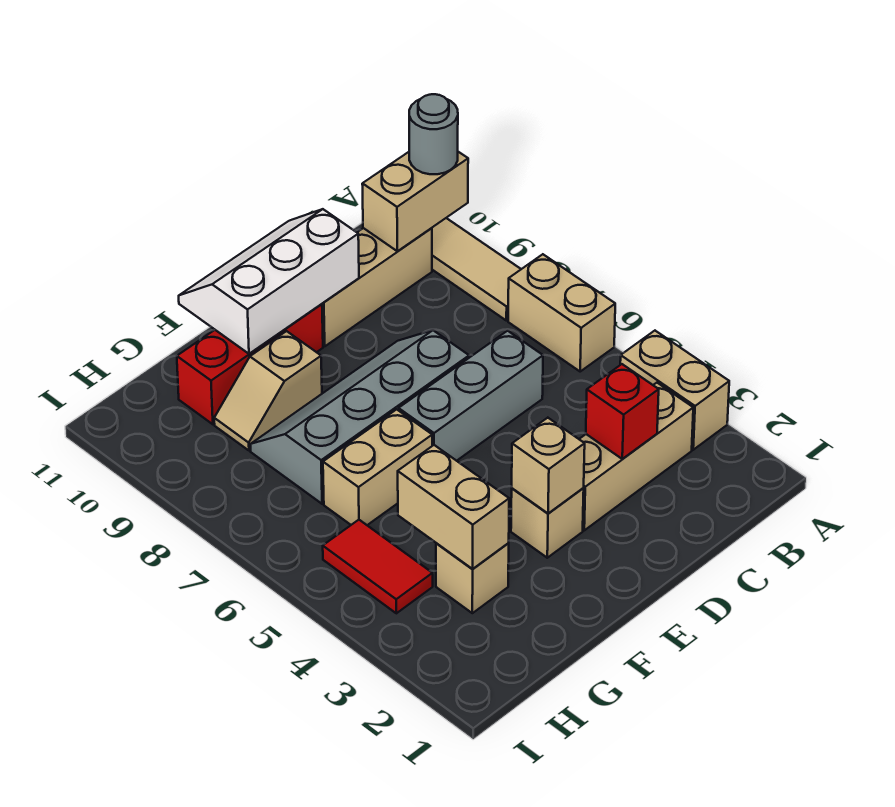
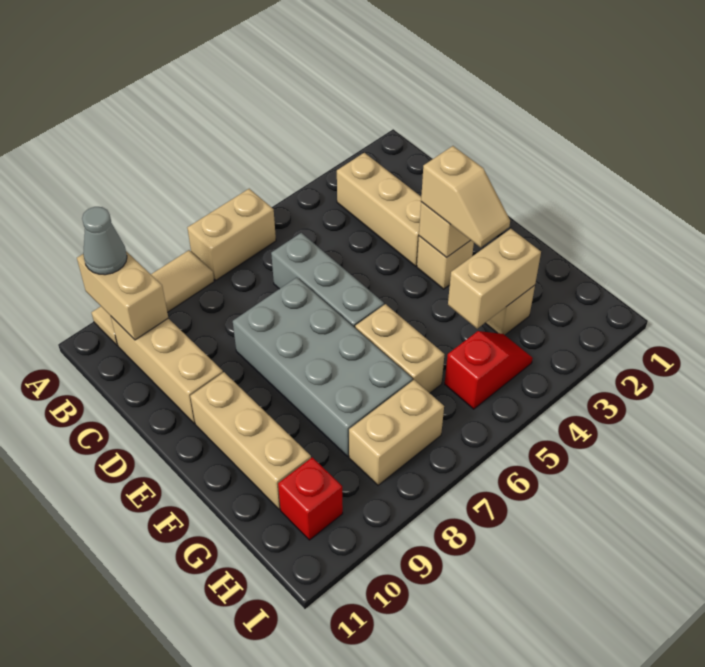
tan 1x2 brick [620,331,729,450] -> tan 1x2 brick moved to [349,380,444,485]
grey 1x1 round brick [409,94,458,174] -> grey 1x1 cone [82,207,127,275]
red 1x1 brick [586,364,659,459] -> red 1x1 brick moved to [278,457,343,540]
grey 2x4 slope [250,330,469,504] -> grey 2x4 brick [233,277,413,456]
white 2x3 slope [179,209,359,354] -> none
red 1x3 brick [177,304,323,424] -> tan 1x3 brick [190,372,311,510]
tan 1x2 slope [214,331,322,450] -> tan 1x2 slope moved to [421,146,510,247]
red 1x2 tile [323,520,433,613] -> red 1x2 slope [445,331,533,409]

